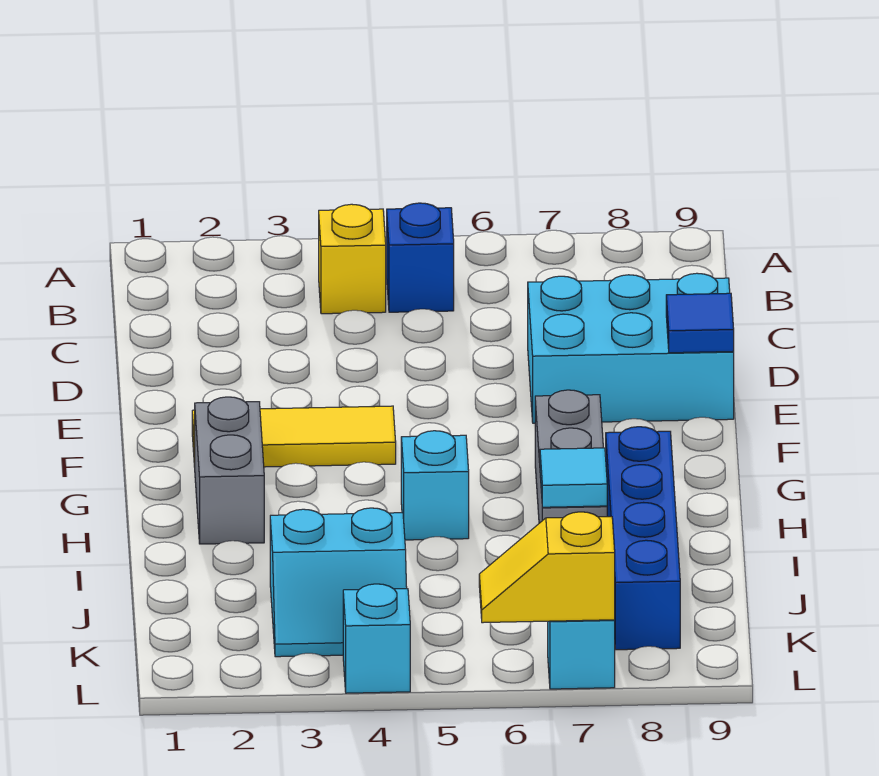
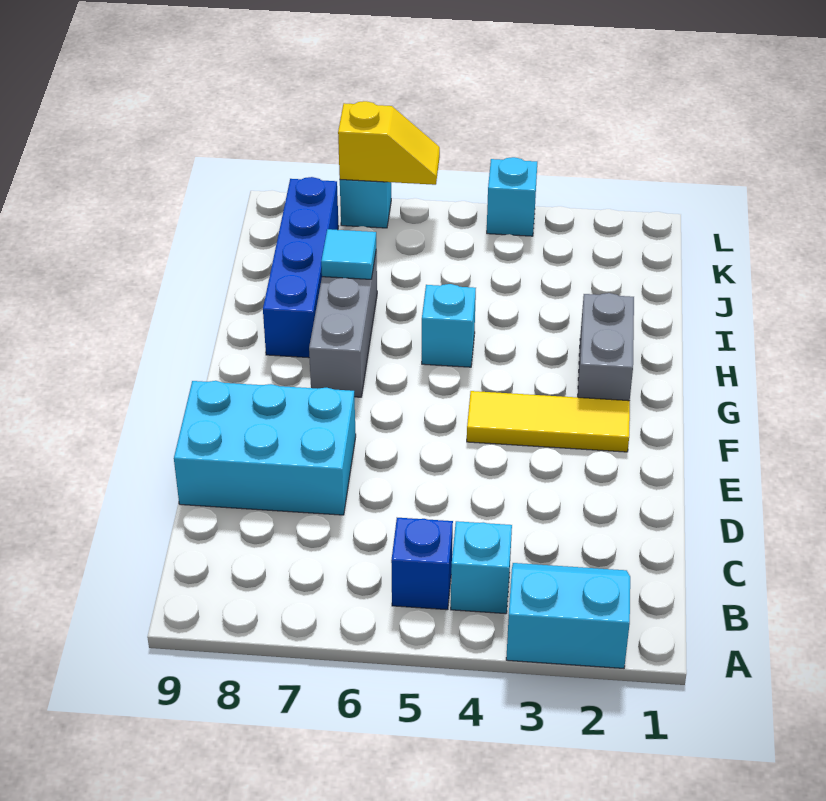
yellow 1x1 brick [319,204,386,314] -> cyan 1x1 brick [451,521,512,614]
blue 1x1 tile [666,293,734,353] -> none
cyan 2x2 slope [270,508,407,657] -> cyan 2x2 slope moved to [506,563,630,668]

